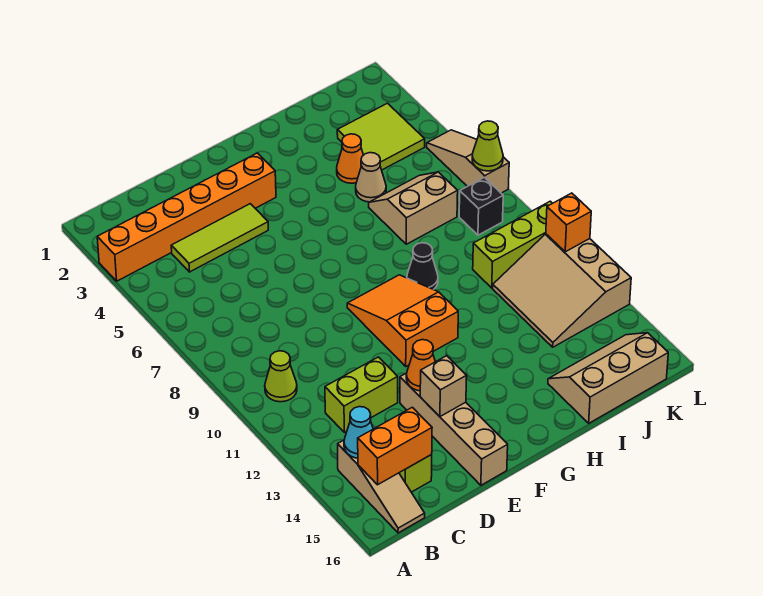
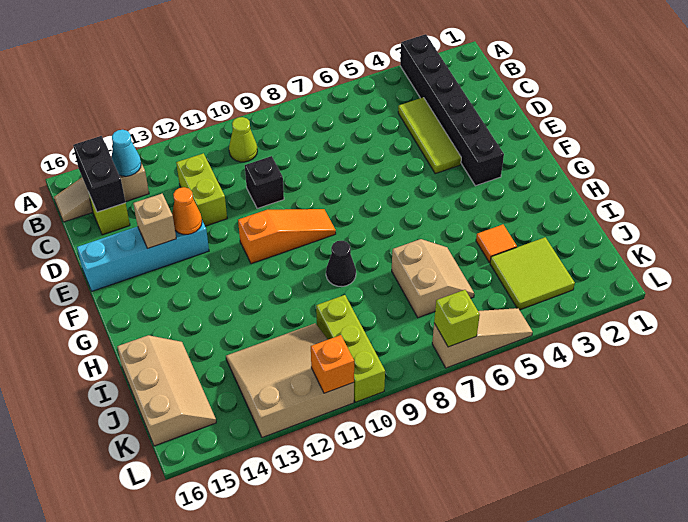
orange 1x6 brick [97,153,276,281] -> black 1x6 brick [400,34,504,186]
orange 1x2 brick [358,407,432,485] -> black 1x2 brick [73,136,126,212]
tan 1x4 brick [400,373,508,485] -> cyan 1x4 brick [77,221,209,291]
orange 2x3 slope [347,275,458,366] -> orange 1x3 slope [238,209,336,264]
orange 1x1 cone [337,134,363,183] -> orange 1x1 tile [476,225,517,263]
tan 1x1 cone [356,153,386,202] -> none
black 1x1 brick [459,177,503,235] -> black 1x1 brick moved to [245,156,284,209]
lime 1x1 cone [472,121,503,171] -> lime 1x1 brick [434,290,480,347]

